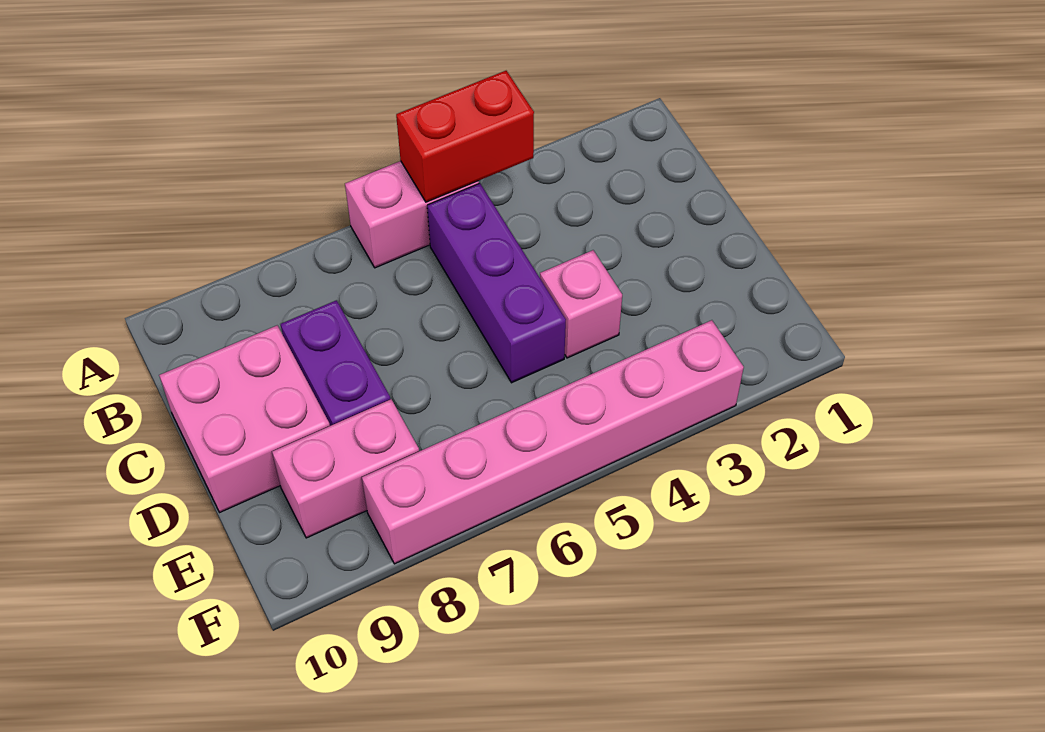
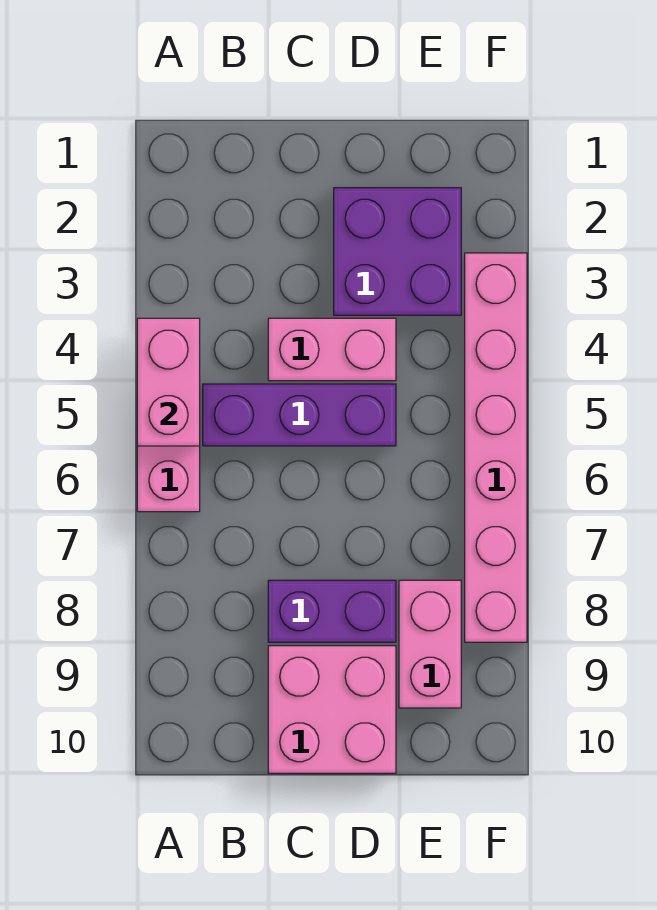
red 1x2 brick [396,71,534,202] -> pink 1x2 brick [137,318,200,446]
none -> purple 2x2 brick [334,188,461,315]
pink 1x1 brick [540,250,622,358] -> pink 1x2 brick [268,318,396,381]

